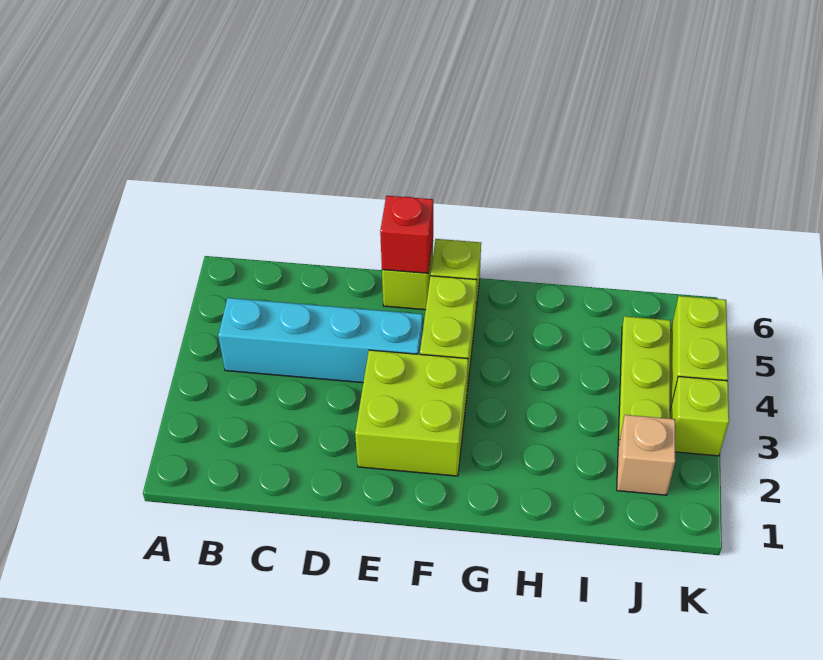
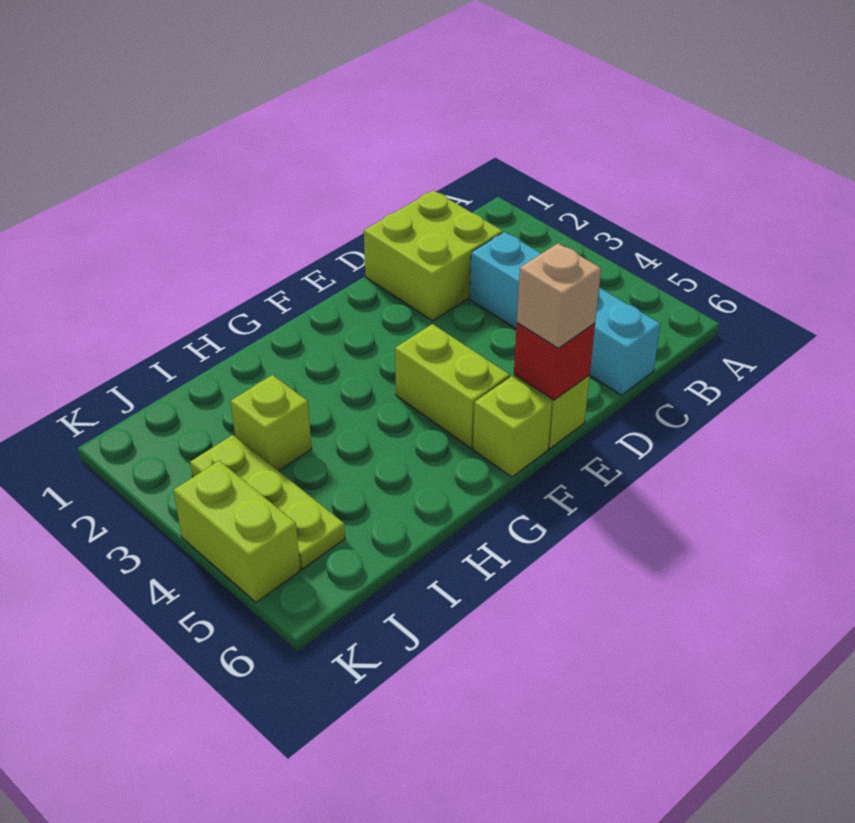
cyan 1x4 brick [218,298,423,383] -> cyan 1x4 brick turned to [470,232,661,395]
lime 2x2 brick [355,350,468,476] -> lime 2x2 brick moved to [364,190,503,321]
tan 1x1 brick [617,415,675,495] -> tan 1x1 brick moved to [517,243,601,348]
lime 1x1 brick [670,376,729,456] -> lime 1x1 brick moved to [231,375,312,471]

